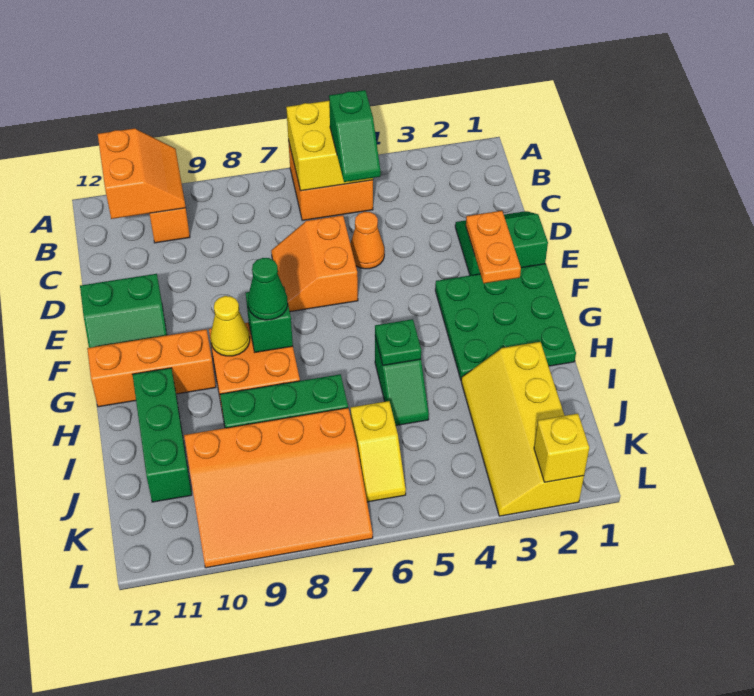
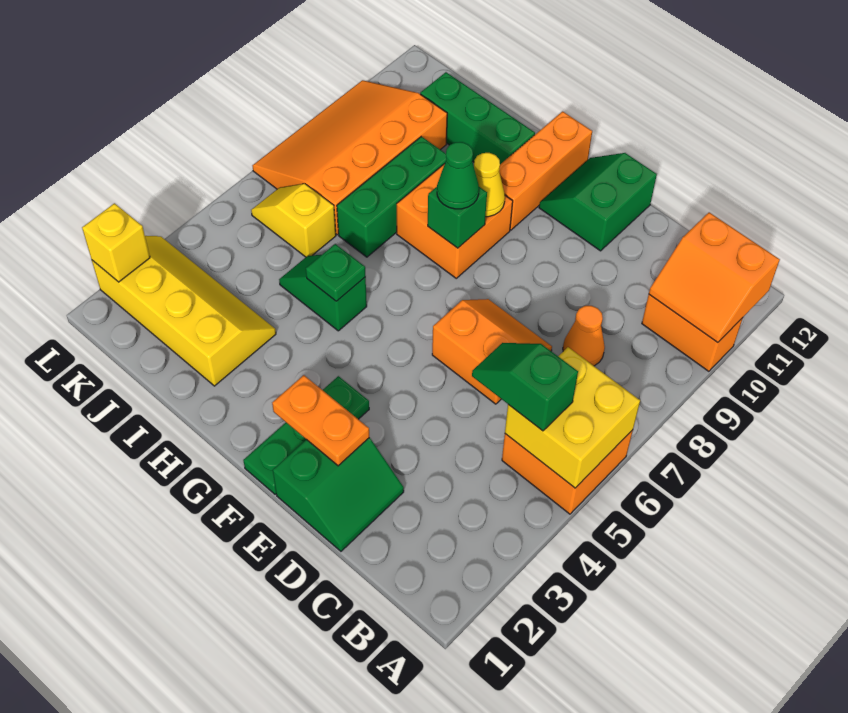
orange 1x1 cone [350,212,385,269] -> orange 1x1 cone moved to [563,306,605,366]
green 3x3 plate [435,264,576,380] -> green 1x3 plate [243,376,369,494]

